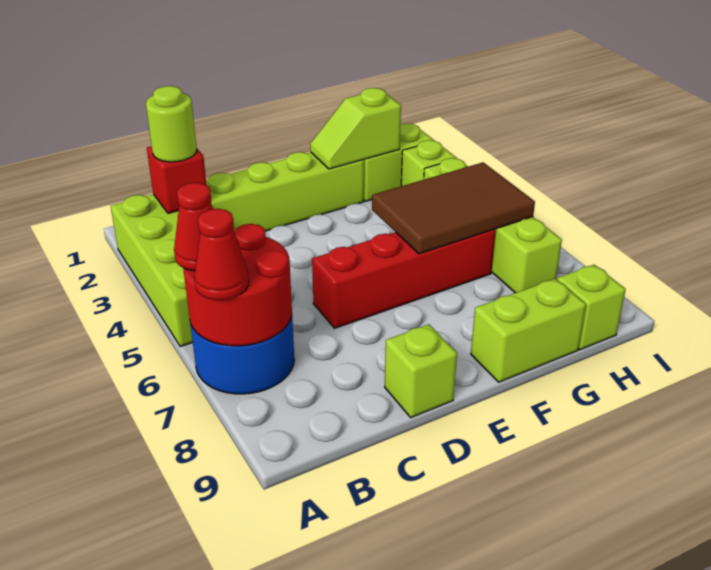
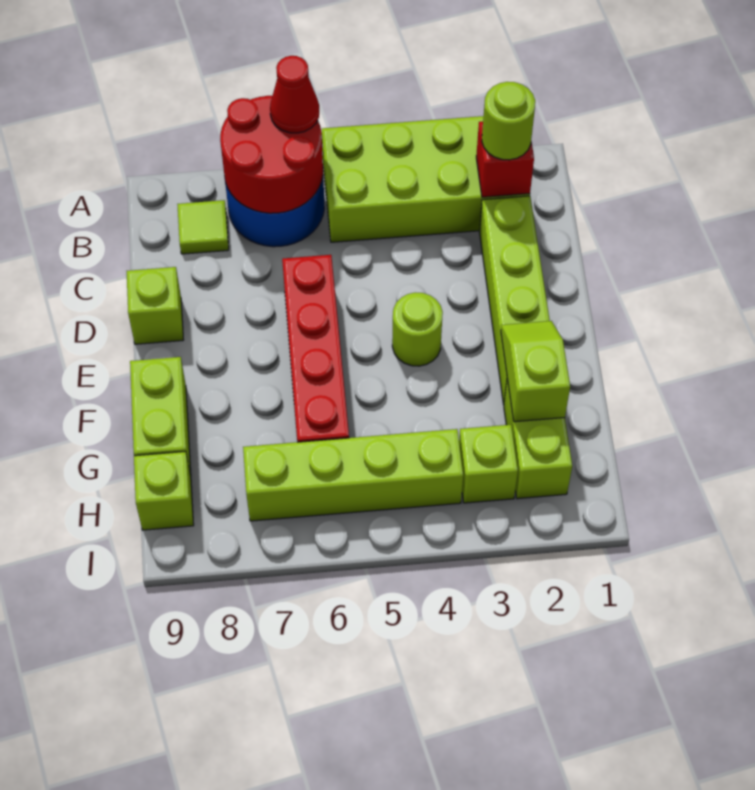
red 1x1 cone [194,209,249,300] -> none
none -> lime 1x1 tile [177,200,229,254]
none -> lime 1x1 round brick [392,292,443,366]
brown 2x3 tile [372,162,535,254] -> none

